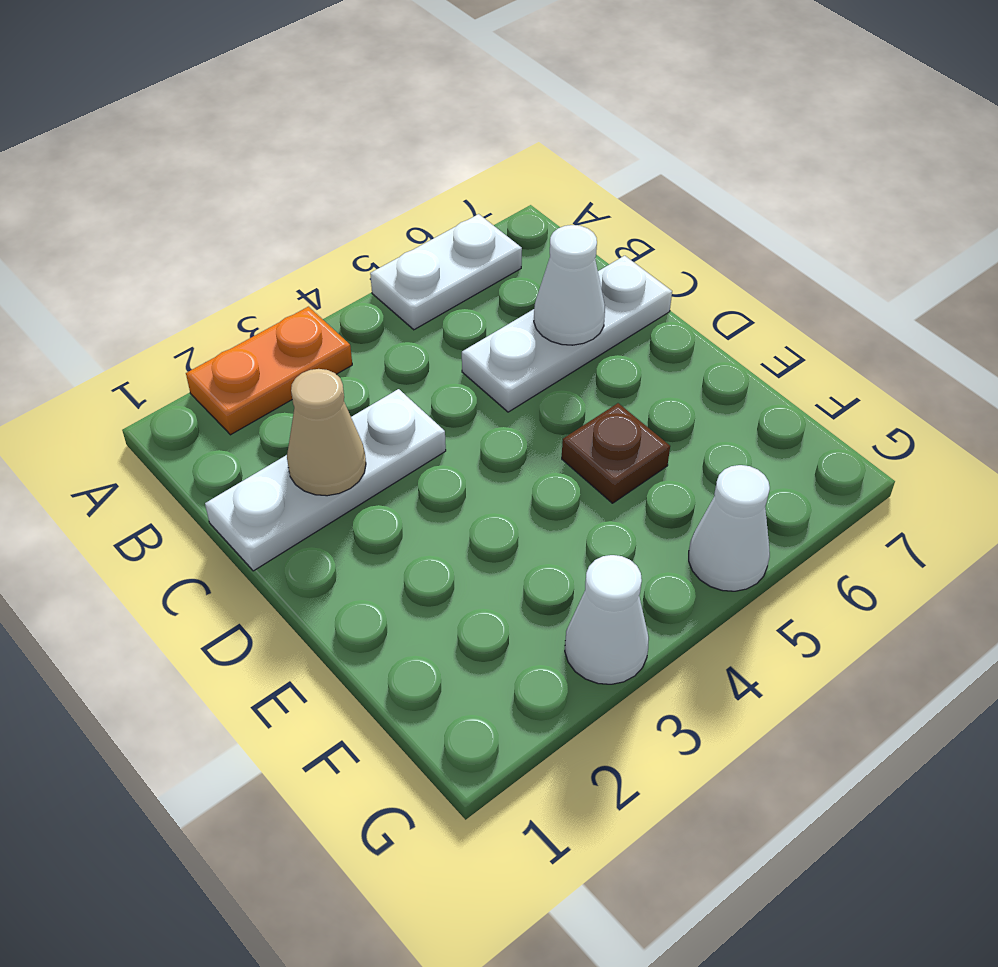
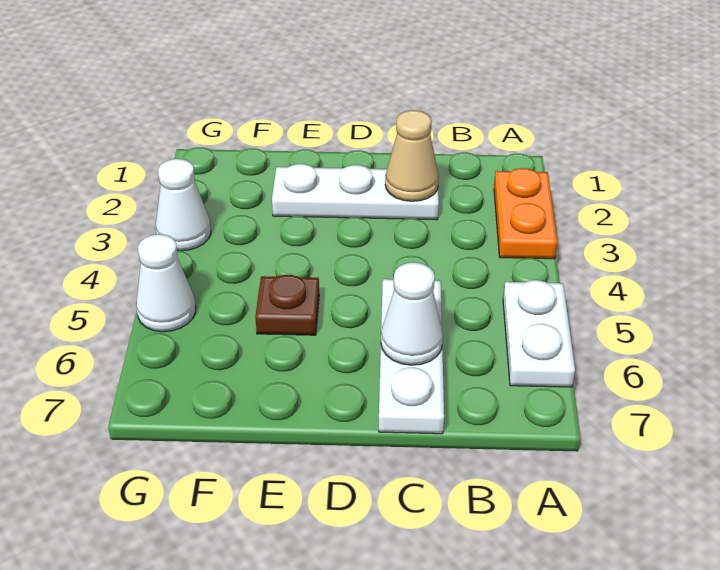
white 1x3 plate [205,389,446,571] -> white 1x3 plate turned to [272,164,439,220]

